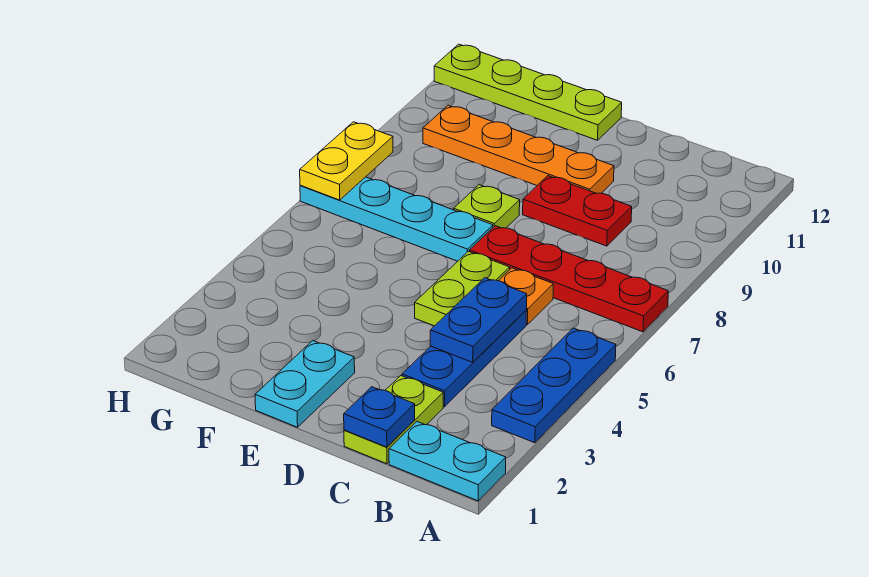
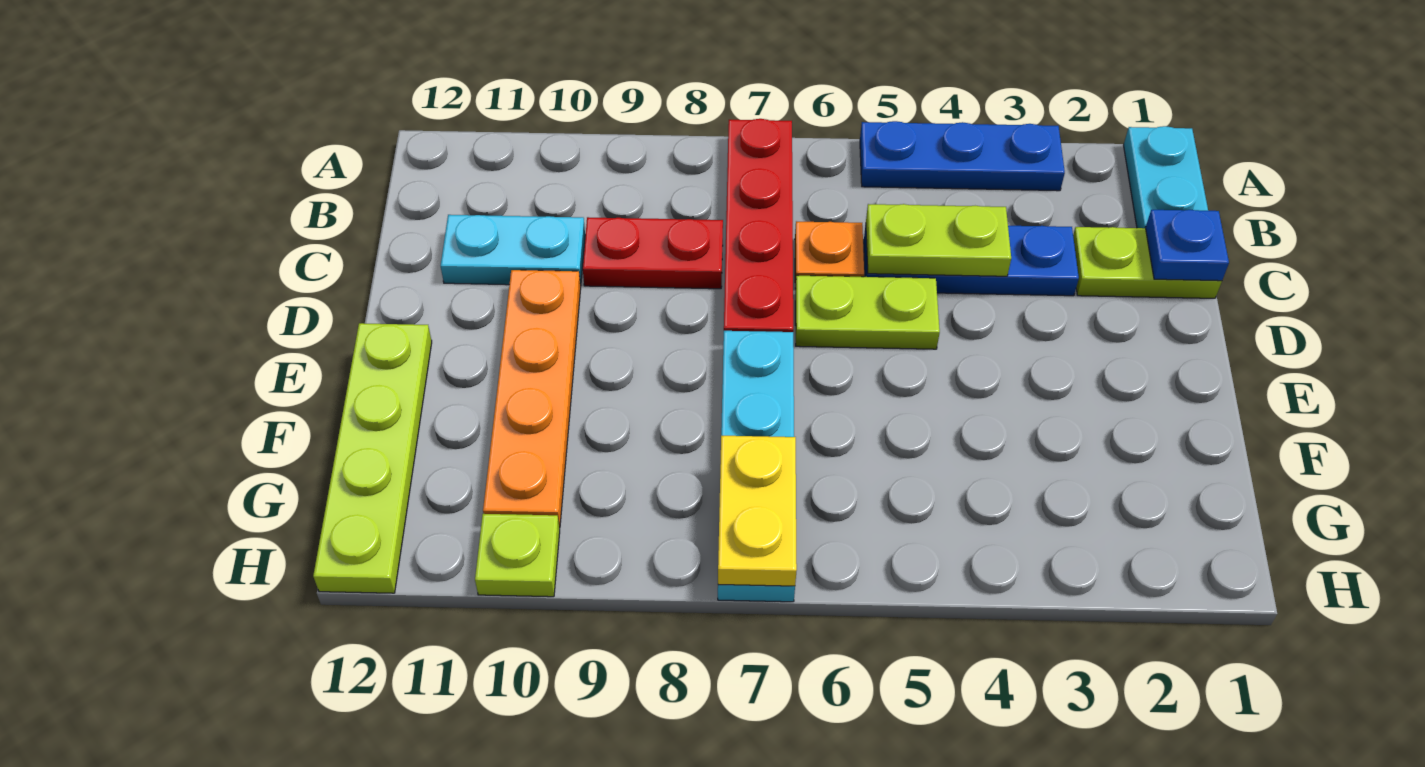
blue 1x2 plate [430,278,527,362] -> lime 1x2 plate [866,204,1011,276]
red 1x2 plate [523,176,632,246] -> red 1x2 plate turned to [583,217,723,289]
cyan 1x2 plate [255,341,355,427] -> cyan 1x2 plate moved to [440,215,585,286]
lime 1x1 plate [454,185,520,228] -> lime 1x1 plate moved to [475,514,560,597]
yellow 1x2 plate [300,122,393,200] -> yellow 1x2 plate turned to [718,436,797,586]

